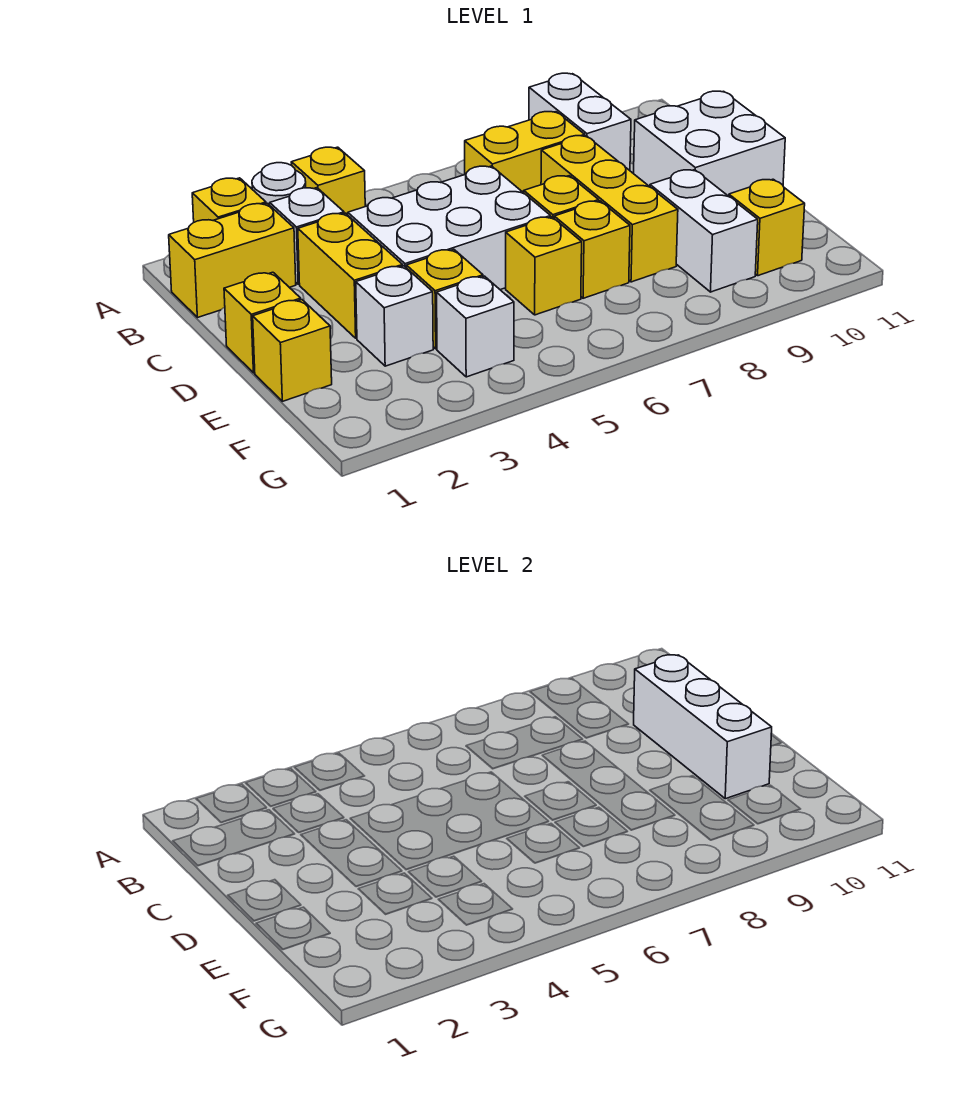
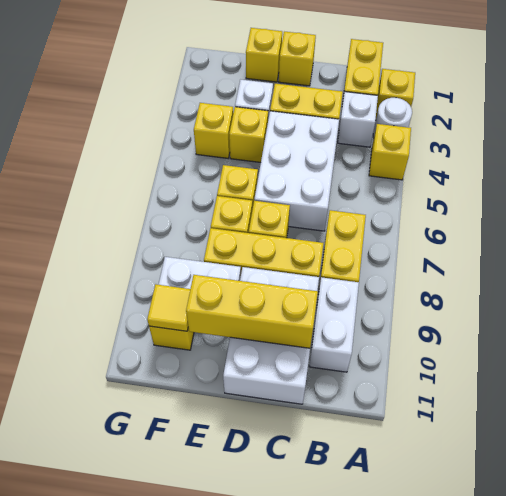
white 1x2 brick [529,73,631,170] -> white 1x2 brick turned to [309,277,359,372]
white 2x2 brick [634,91,785,196] -> white 2x3 brick [223,267,319,404]
white 1x3 brick [634,655,772,799] -> yellow 1x3 brick [186,275,318,348]
white 1x1 brick [437,276,514,377] -> yellow 1x1 brick [194,103,233,158]
none -> yellow 1x1 tile [147,284,190,331]

